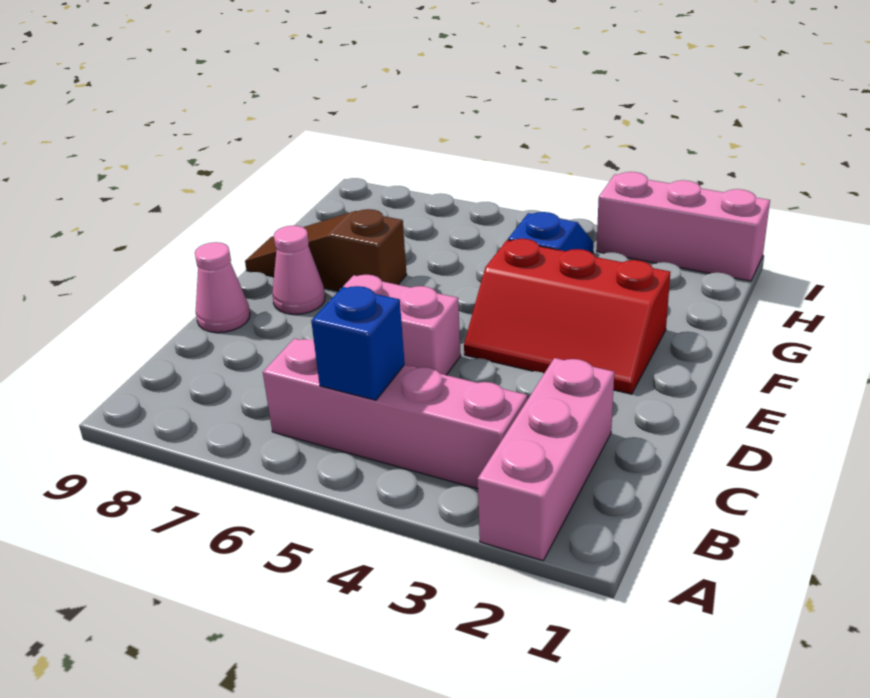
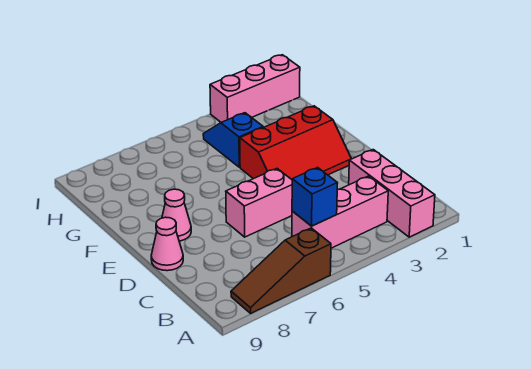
pink 1x4 brick [263,338,527,489] -> pink 1x3 brick [292,176,388,248]
brown 1x3 slope [245,209,407,291] -> brown 1x3 slope moved to [231,228,331,313]

